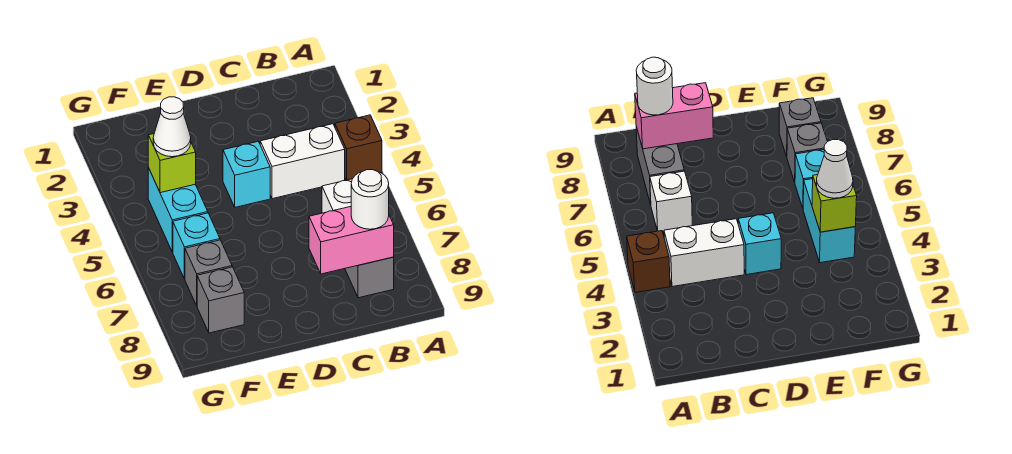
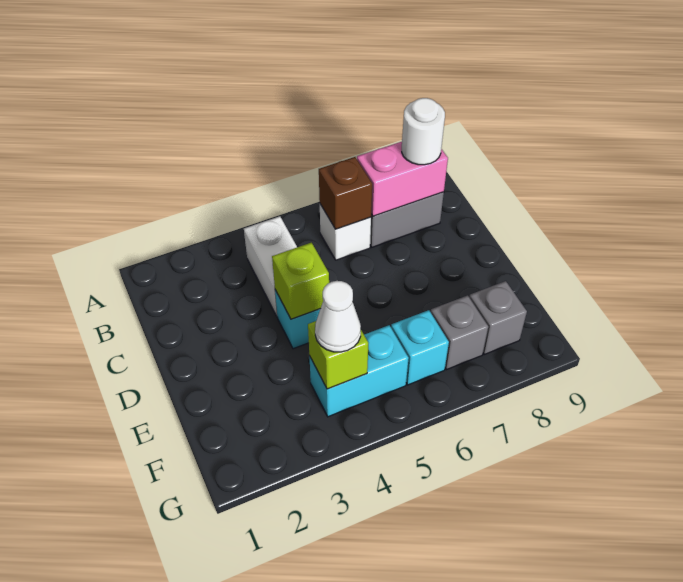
brown 1x1 brick [335,115,382,180] -> brown 1x1 brick moved to [319,157,372,229]
pink 1x2 brick [309,207,394,274] -> pink 1x2 brick turned to [357,142,448,216]
none -> lime 1x1 brick [272,243,329,319]

